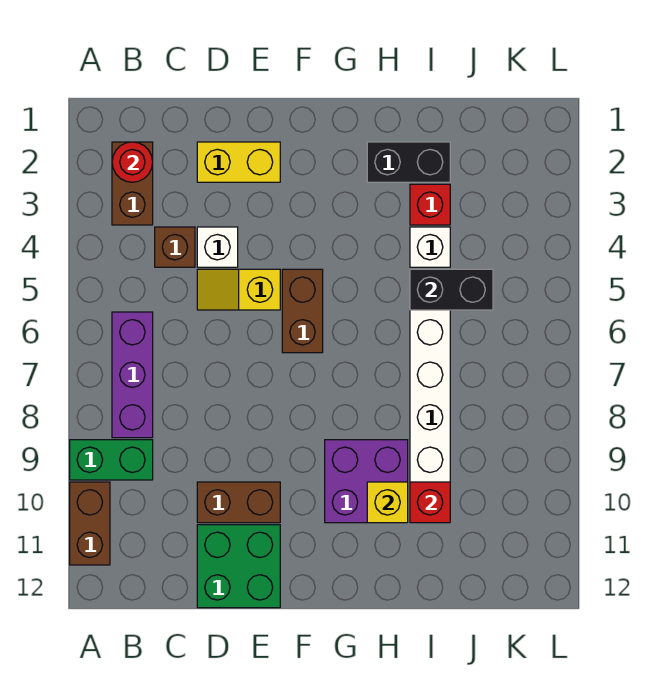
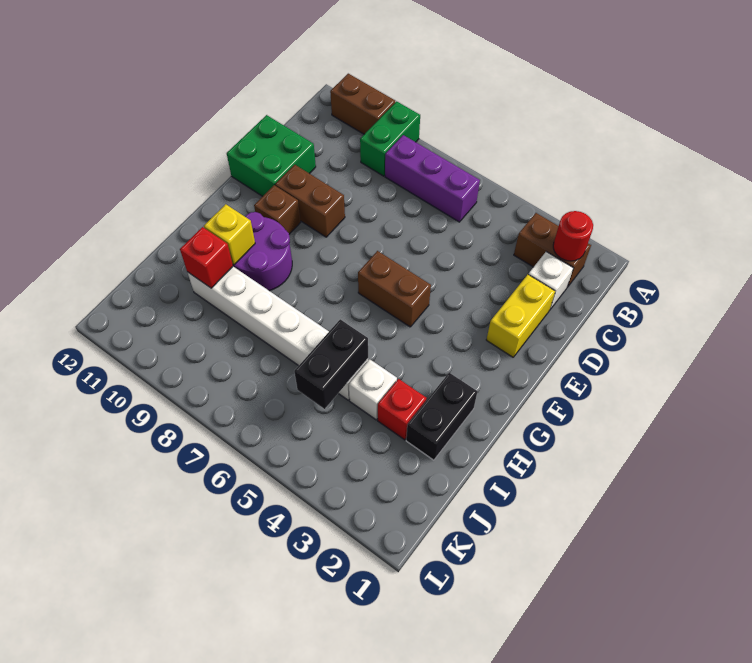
brown 1x1 brick [155,227,195,267] -> brown 1x1 brick moved to [254,185,301,234]
white 1x1 brick [197,227,238,267] -> white 1x1 brick moved to [528,252,573,309]
yellow 1x2 slope [197,269,280,310] -> none
brown 1x2 brick [197,482,280,523] -> brown 1x2 brick turned to [275,165,345,237]
purple 2x2 brick [325,440,408,523] -> purple 2x2 round brick [233,212,292,291]

